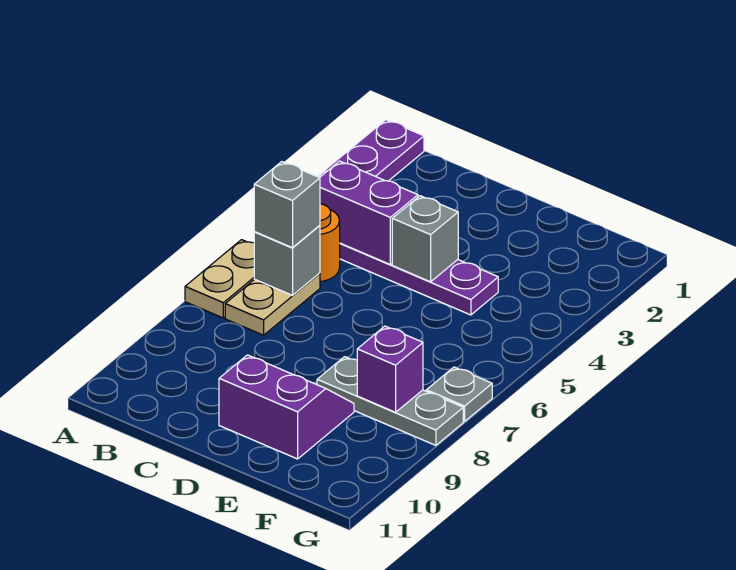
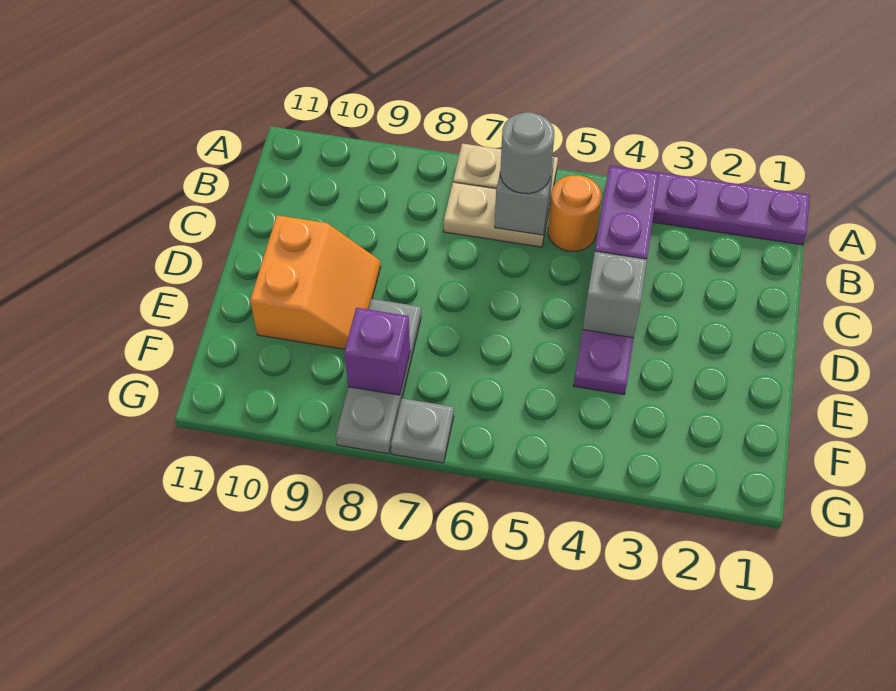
grey 1x1 brick [254,162,320,248] -> grey 1x1 round brick [500,112,554,194]
purple 2x2 slope [219,355,354,459] -> orange 2x2 slope [250,215,380,349]

